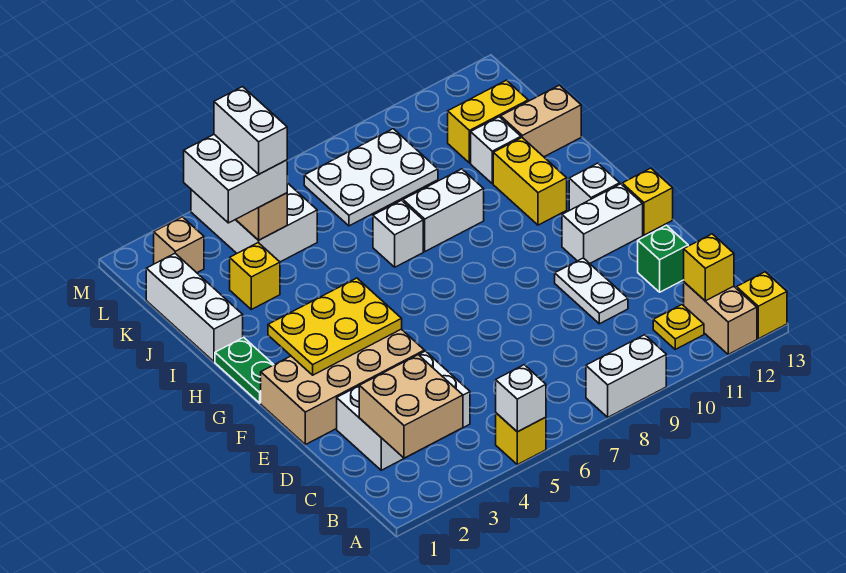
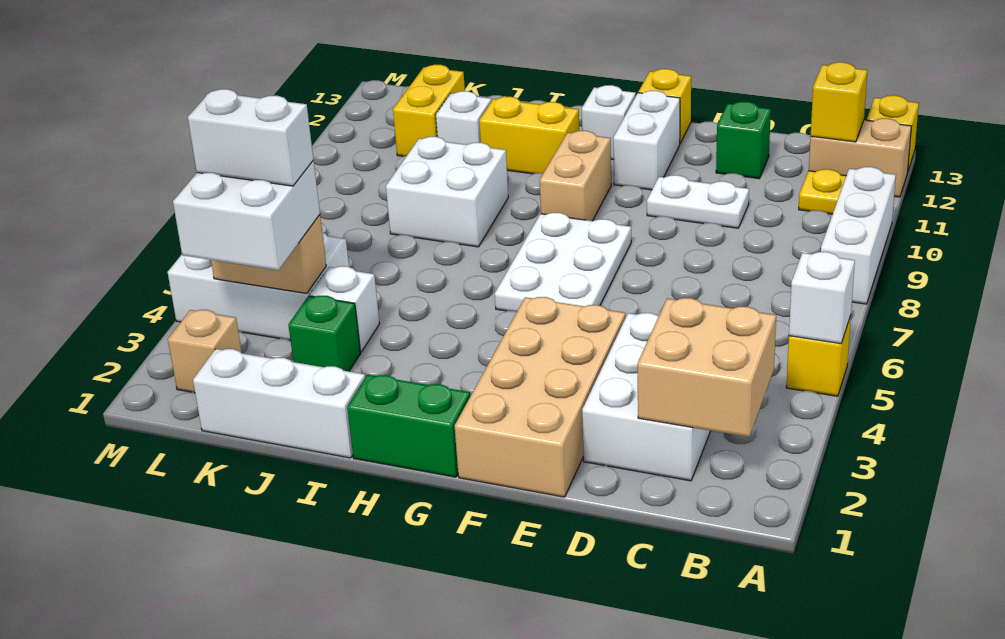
white 1x2 brick [586,335,666,417] -> white 1x3 brick [821,167,896,304]
yellow 2x3 plate [268,278,402,375] -> none
green 1x2 plate [215,337,274,403] -> green 1x2 brick [347,375,470,477]
white 1x1 brick [373,200,423,267] -> white 1x1 brick moved to [309,266,380,352]
white 1x2 brick [403,169,484,251] -> white 2x2 brick [386,137,508,247]
yellow 1x1 brick [230,243,280,309] -> green 1x1 brick [288,296,361,371]
tan 1x2 brick [501,85,581,157] -> tan 1x2 brick moved to [540,131,611,221]
white 2x3 plate [304,129,438,226] -> white 2x3 plate moved to [495,213,631,312]

